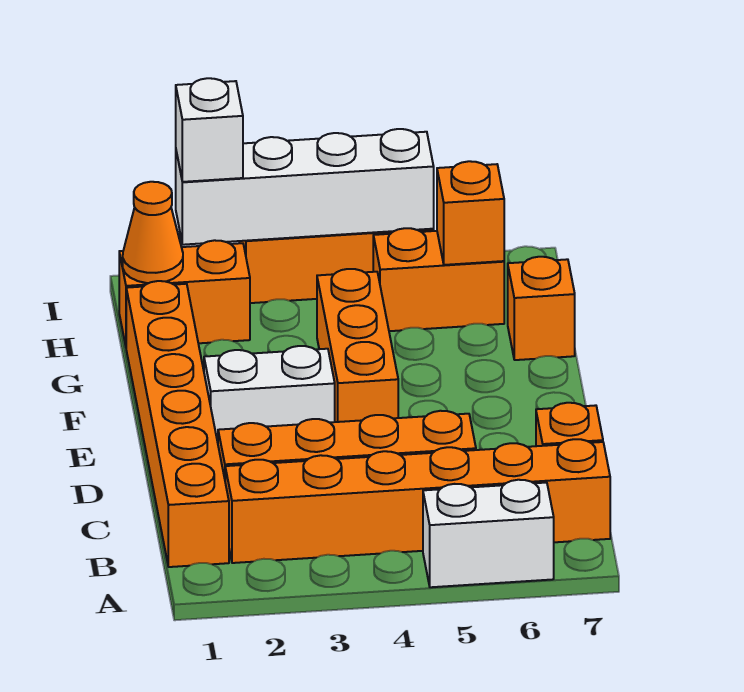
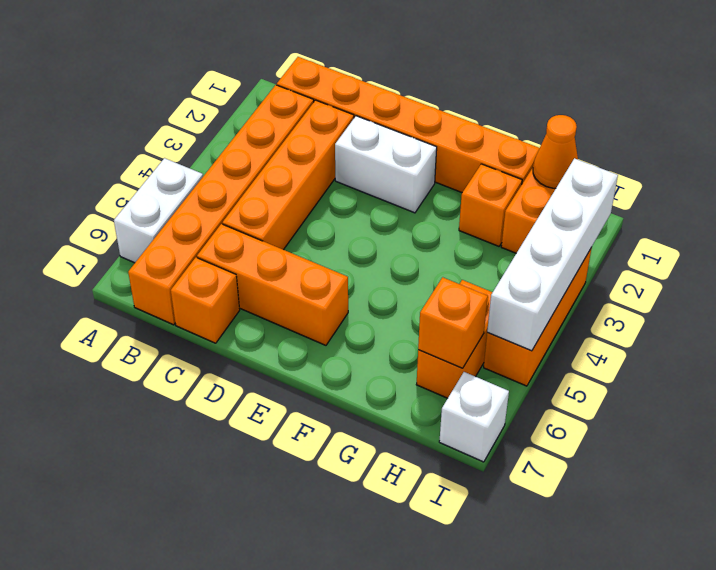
white 1x2 brick [204,346,335,442] -> white 1x2 brick turned to [335,116,437,213]
orange 1x3 brick [317,269,398,422] -> orange 1x3 brick moved to [197,224,348,345]
orange 1x1 brick [508,257,575,360] -> orange 1x1 brick moved to [459,164,522,246]
white 1x1 brick [176,78,243,182] -> white 1x1 brick moved to [439,372,509,462]

